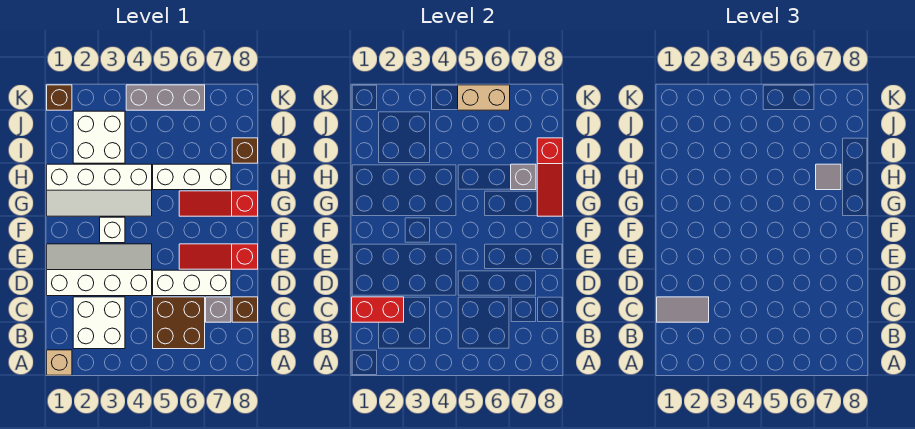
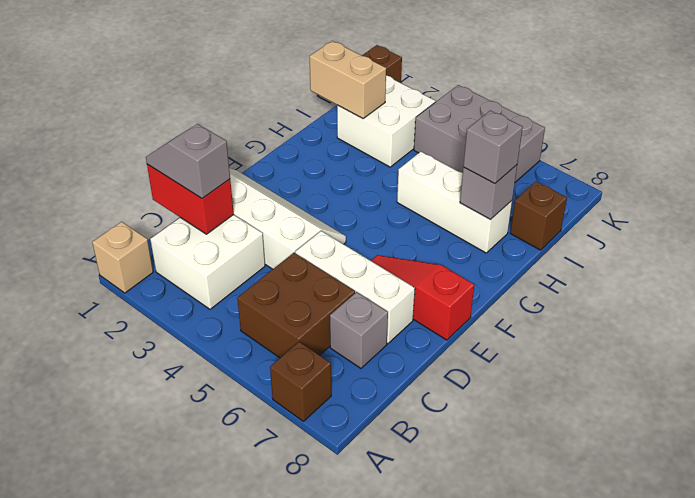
grey 1x2 tile [657,297,709,322] -> grey 1x2 slope [146,124,230,198]
brown 1x1 brick [232,297,258,322] -> brown 1x1 brick moved to [270,342,331,421]
white 1x1 brick [100,217,125,243] -> none
white 2x4 slope [47,164,152,216] -> none
red 1x3 slope [179,191,258,216] -> none
red 1x3 slope [537,138,563,216] -> none
grey 1x1 tile [816,164,841,190] -> grey 1x1 brick [463,111,523,183]
grey 1x3 brick [126,85,205,110] -> grey 2x3 brick [414,85,545,182]
tan 1x2 brick [458,85,510,110] -> tan 1x2 brick moved to [310,41,386,118]

